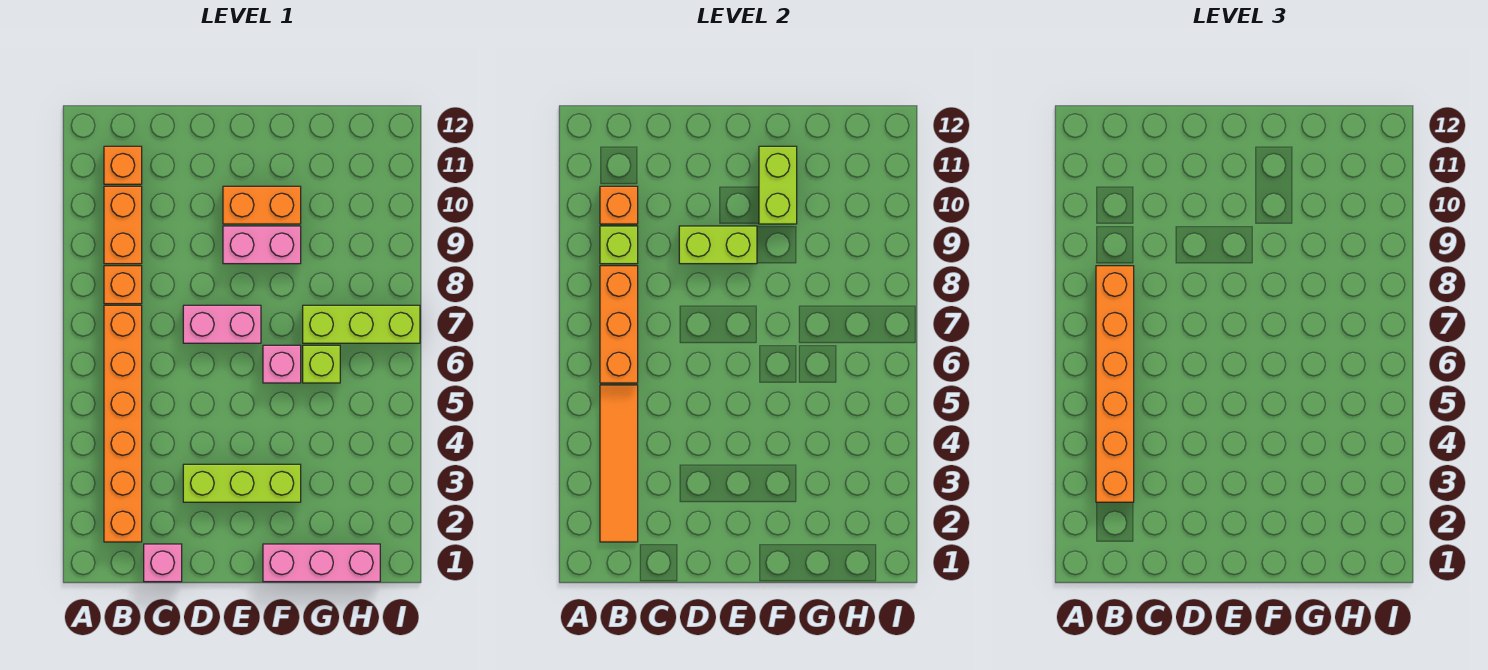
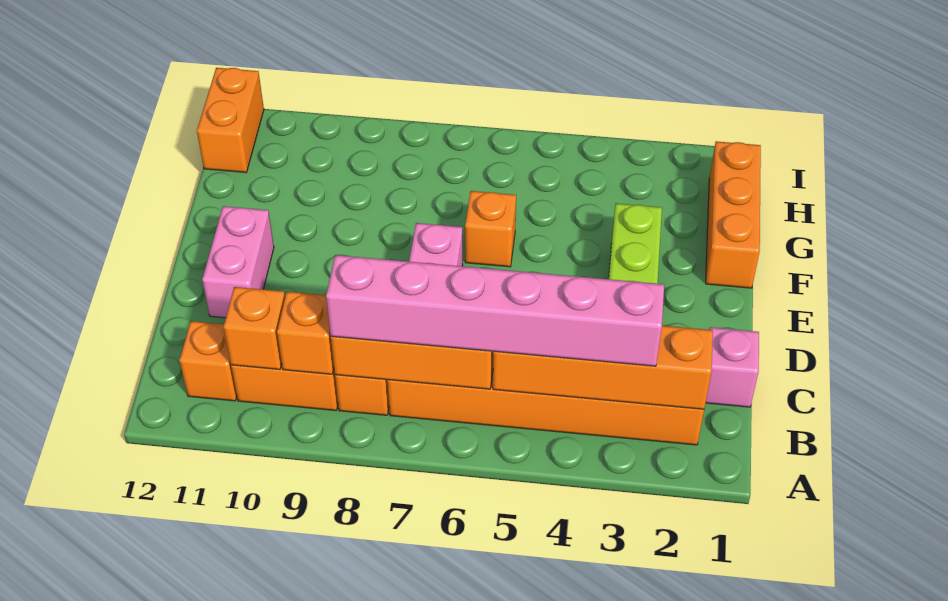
orange 1x4 tile [600,385,638,542] -> orange 1x4 brick [493,326,713,409]
orange 1x6 brick [1096,266,1134,502] -> pink 1x6 brick [326,255,664,366]
lime 1x1 brick [600,226,638,264] -> orange 1x1 brick [277,292,334,374]
lime 1x2 brick [679,226,757,264] -> none
pink 1x2 brick [223,226,301,264] -> pink 1x2 brick moved to [202,206,274,318]
orange 1x2 brick [223,186,301,224] -> orange 1x2 brick moved to [197,68,264,173]
pink 1x3 brick [263,544,380,582] -> orange 1x3 brick [706,141,761,288]
pink 1x1 brick [263,345,301,383] -> orange 1x1 brick [465,191,516,267]
lime 1x2 brick [759,146,797,224] -> none
lime 1x1 brick [303,345,340,383] -> none
lime 1x3 brick [303,305,420,343] -> none

